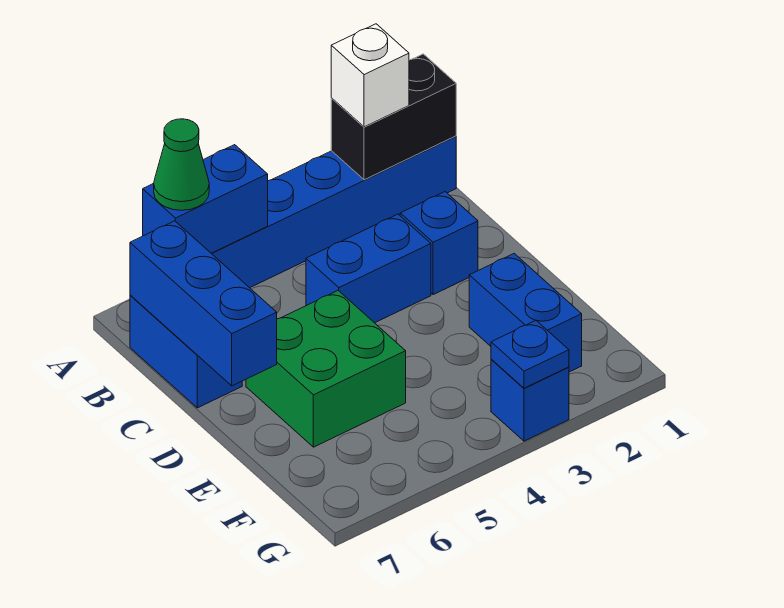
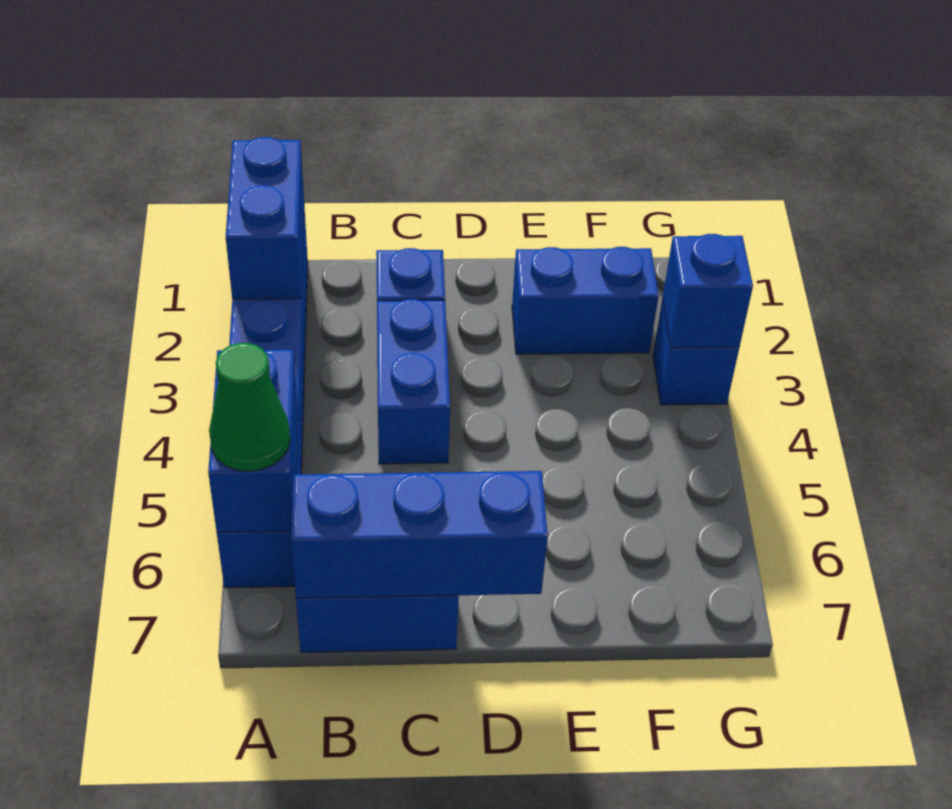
black 1x2 brick [331,54,456,180] -> blue 1x2 brick [226,137,304,299]
white 1x1 brick [331,24,409,127] -> none
green 2x2 brick [246,291,406,447] -> none
blue 1x1 plate [491,320,569,388] -> blue 1x1 brick [663,234,753,348]

